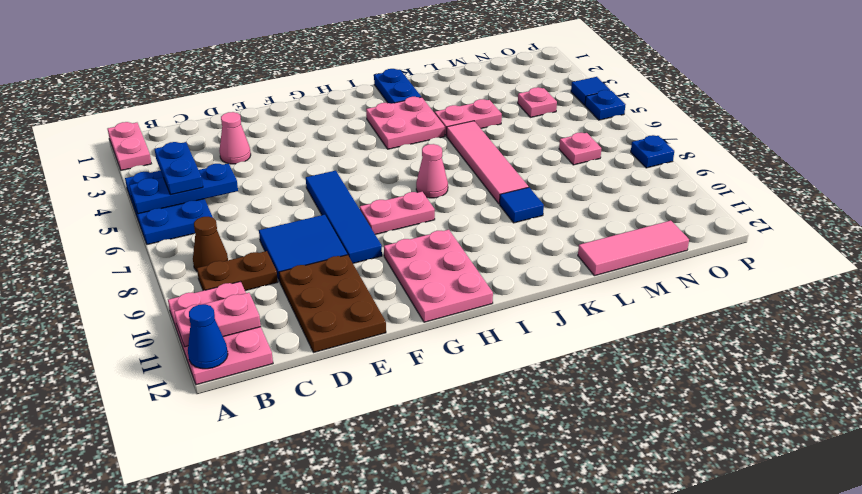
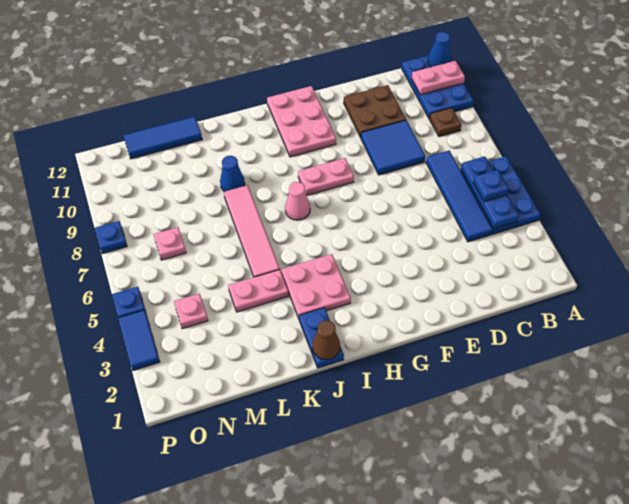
pink 1x2 plate [108,122,151,170] -> none
blue 1x3 plate [129,163,238,214] -> blue 1x3 plate turned to [461,156,519,229]
pink 2x3 plate [168,281,273,385] -> blue 2x3 plate [402,56,474,119]
blue 1x2 plate [155,142,203,195] -> blue 1x1 plate [473,170,509,202]
brown 1x1 cone [193,217,228,271] -> brown 1x1 cone moved to [312,320,340,360]
brown 1x2 plate [197,251,278,291] -> brown 1x1 plate [429,108,461,137]
pink 1x1 cone [219,112,251,164] -> none
brown 2x3 plate [279,255,386,352] -> brown 2x2 plate [344,85,406,138]
blue 1x4 tile [306,171,382,263] -> blue 1x4 tile moved to [426,151,492,242]
blue 1x1 tile [500,187,544,223] -> blue 1x1 cone [220,156,245,192]
pink 1x3 tile [578,221,689,276] -> blue 1x3 tile [124,117,202,159]
blue 1x1 tile [571,77,610,105] -> blue 1x2 tile [118,310,160,370]

